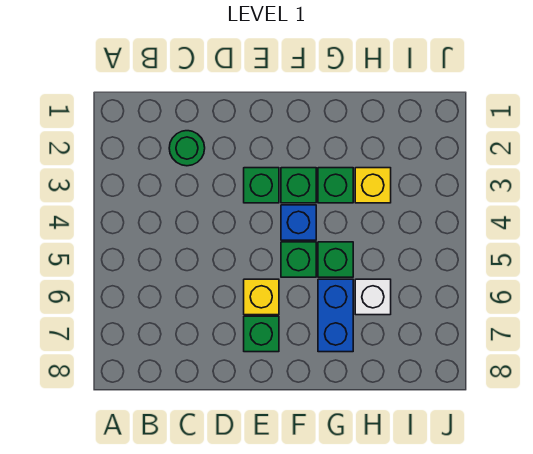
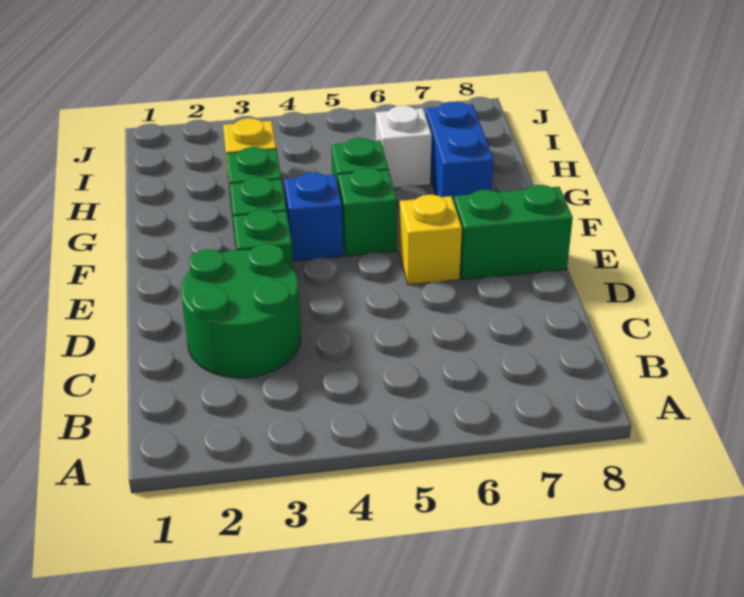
green 1x1 round brick [169,131,205,166] -> green 2x2 round brick [181,244,301,378]
green 1x1 brick [244,316,279,352] -> green 1x2 brick [454,185,573,280]
blue 1x2 brick [318,279,353,352] -> blue 1x2 brick turned to [425,102,494,202]

